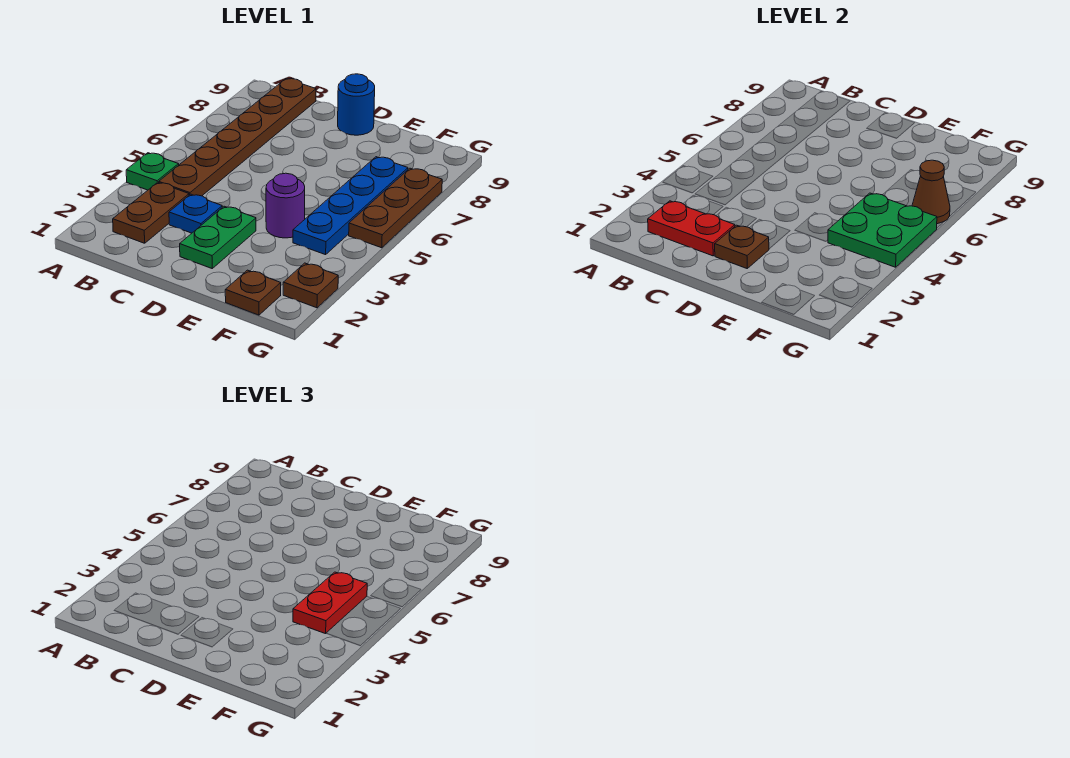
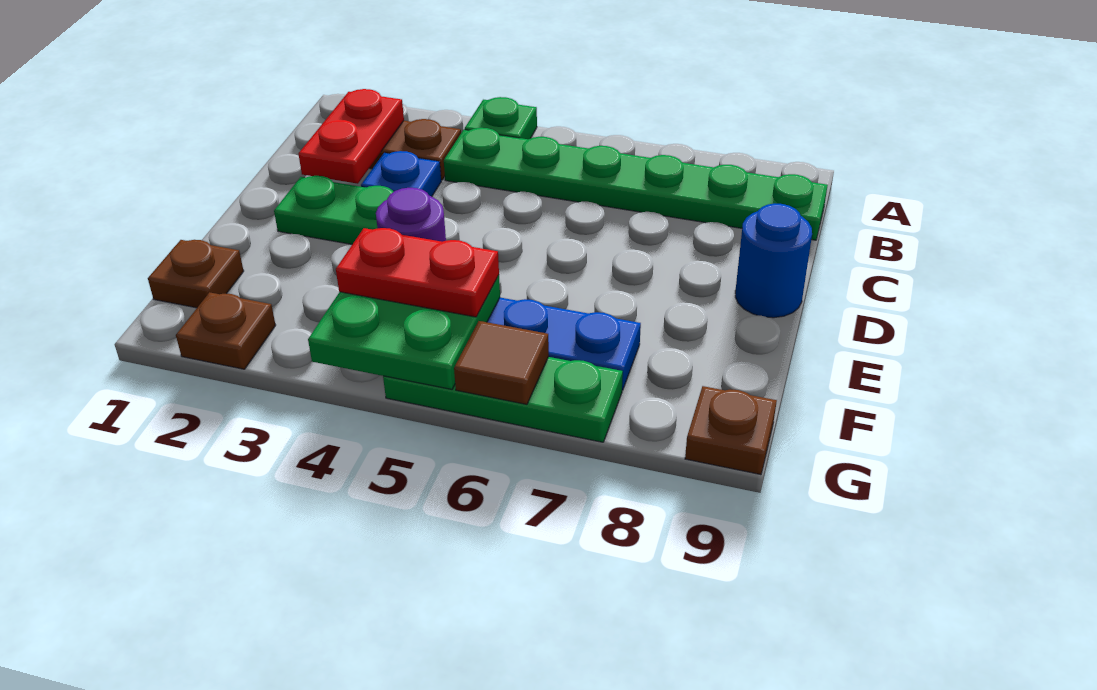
brown 1x6 plate [159,79,316,196] -> green 1x6 plate [444,128,828,240]
brown 1x1 plate [715,225,769,268] -> brown 1x1 plate moved to [685,386,777,475]
brown 1x3 plate [349,168,442,248] -> green 1x3 plate [383,357,623,442]
brown 1x1 cone [912,160,950,224] -> brown 1x1 tile [454,321,549,404]

